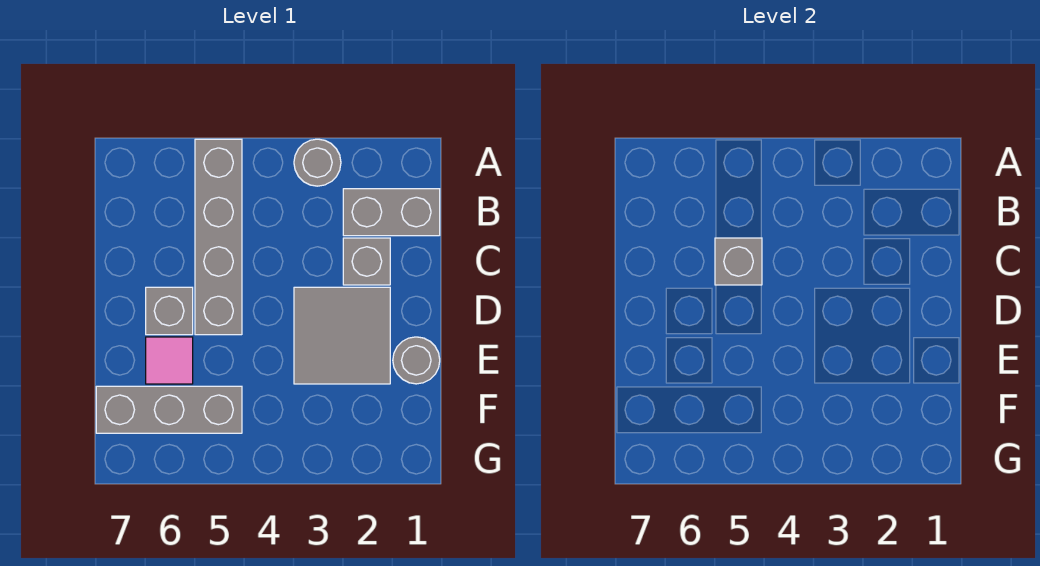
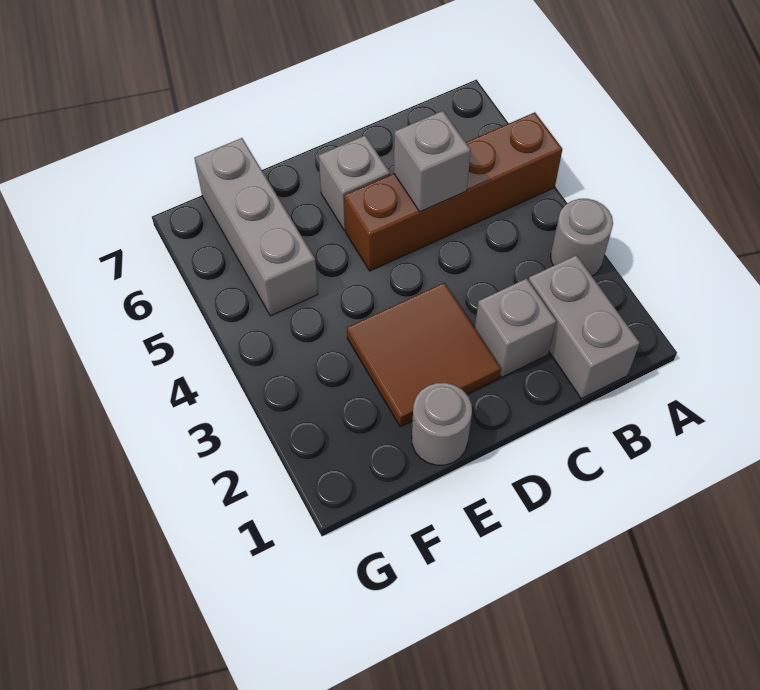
grey 1x4 brick [195,139,242,335] -> brown 1x4 brick [344,112,562,271]
grey 2x2 tile [294,287,390,384] -> brown 2x2 tile [347,283,501,427]
pink 1x1 tile [146,337,193,384] -> none

